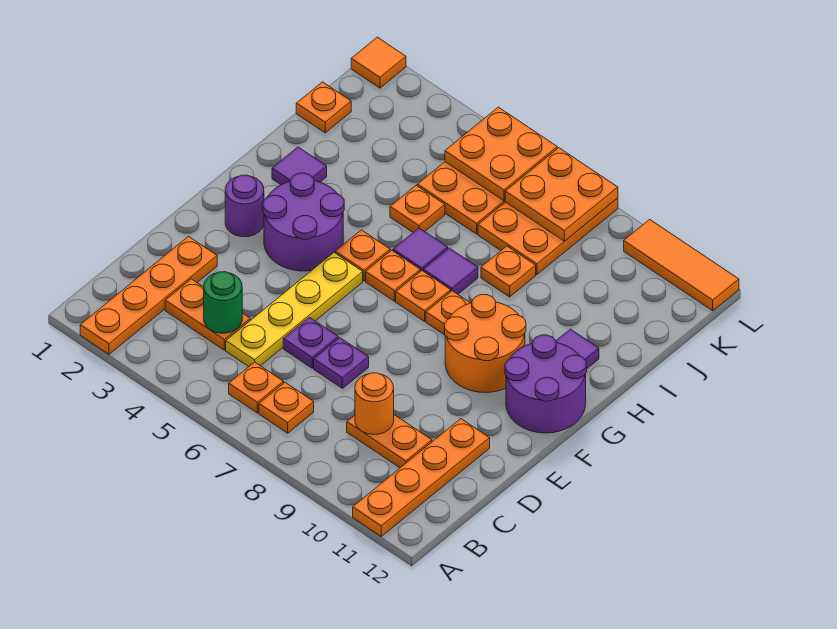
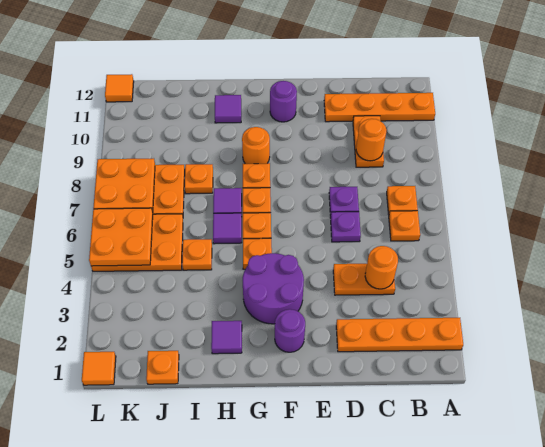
orange 1x2 plate [165,279,250,350] -> orange 1x2 plate turned to [333,264,395,295]
green 1x1 round brick [204,272,242,333] -> orange 1x1 round brick [365,246,398,289]
yellow 1x4 plate [226,253,363,367] -> none
orange 2x2 round brick [444,295,526,393] -> orange 1x1 round brick [242,127,270,164]
purple 2x2 round brick [505,335,587,433] -> purple 1x1 round brick [270,81,297,122]
orange 1x3 tile [624,219,739,311] -> orange 1x1 tile [105,74,134,102]

